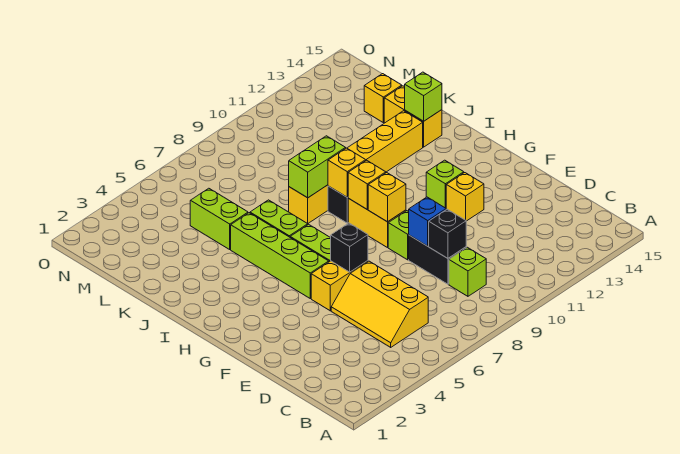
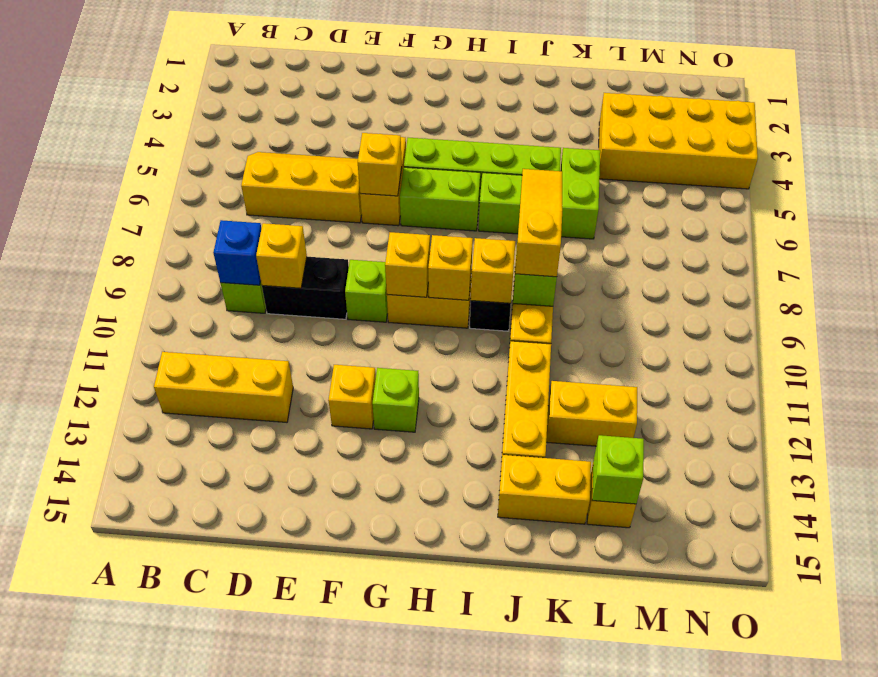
none -> yellow 1x3 brick [154,352,293,422]
black 1x1 brick [429,209,466,258] -> yellow 1x1 brick [256,223,307,288]
blue 1x1 brick [409,197,446,246] -> blue 1x1 brick moved to [213,220,262,285]
black 1x1 brick [331,223,368,272] -> yellow 1x1 brick [358,133,402,196]
none -> yellow 1x3 slope [515,169,562,277]
lime 1x1 brick [405,72,442,121] -> lime 1x1 brick moved to [592,435,644,504]
lime 1x2 brick [190,188,248,249] -> lime 1x2 brick turned to [560,148,600,239]
none -> yellow 1x2 brick [546,381,637,446]
none -> yellow 2x4 brick [599,93,758,189]

